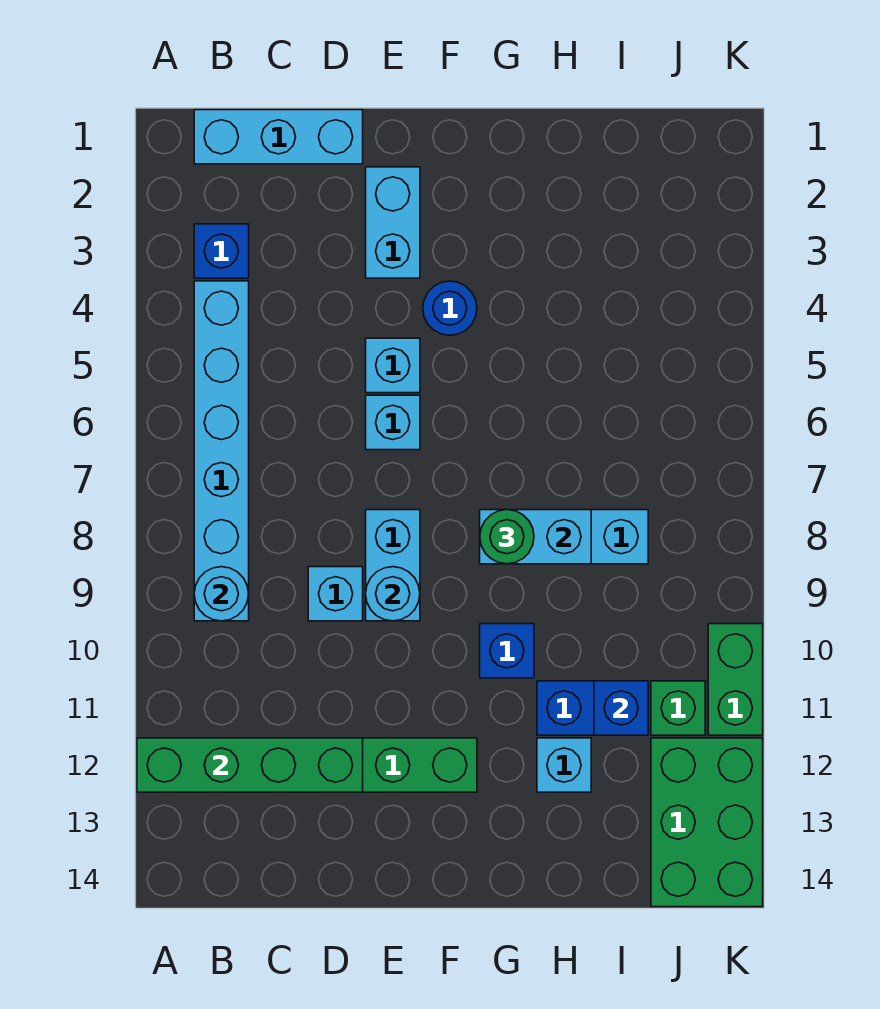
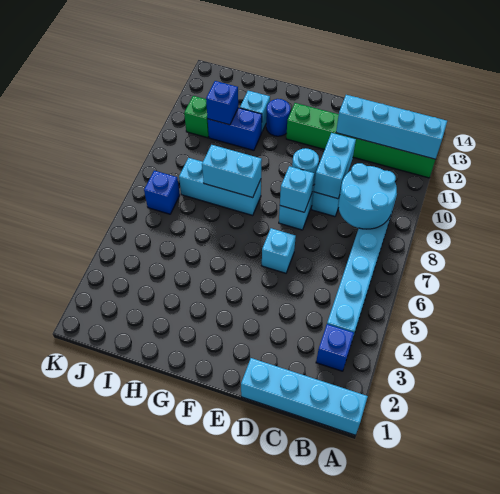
green 1x4 brick [137,738,363,792] -> cyan 1x4 brick [336,95,447,159]
cyan 1x3 brick [194,110,363,164] -> cyan 1x4 brick [241,358,368,435]
cyan 1x1 round brick [194,567,249,621] -> cyan 2x2 round brick [338,163,397,229]
cyan 1x2 brick [366,167,420,278] -> cyan 1x2 brick moved to [314,133,356,199]
cyan 1x1 brick [366,338,420,393] -> cyan 1x1 brick moved to [280,166,314,212]
blue 1x1 round brick [423,281,477,335] -> blue 1x1 round brick moved to [266,99,290,136]
green 1x1 round brick [480,510,534,564] -> none
blue 1x1 brick [480,624,534,678] -> blue 1x1 brick moved to [144,171,180,214]
green 2x3 brick [651,738,763,907] -> none
green 1x2 brick [708,624,763,735] -> none

